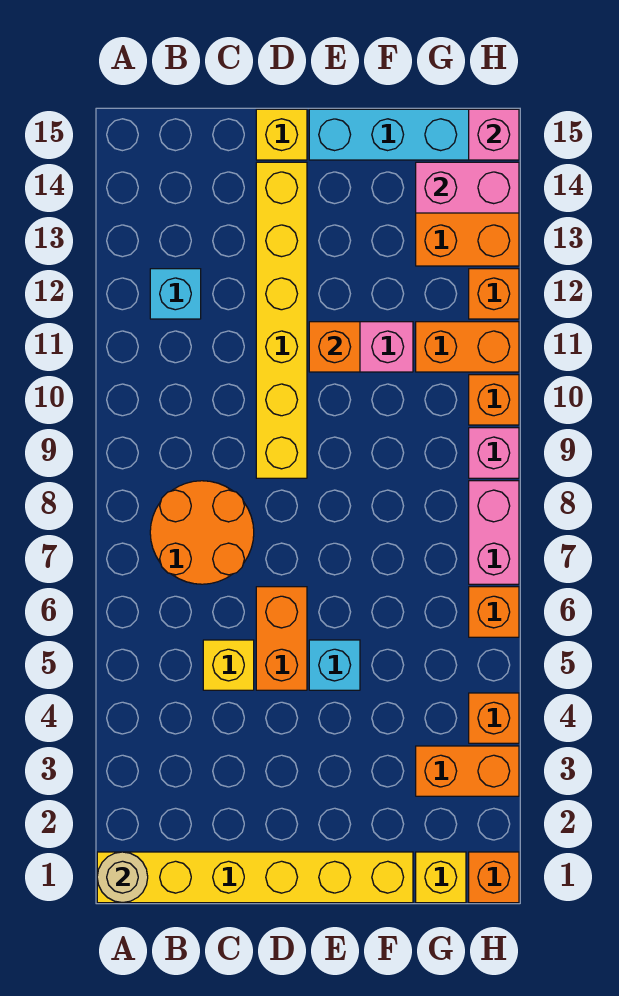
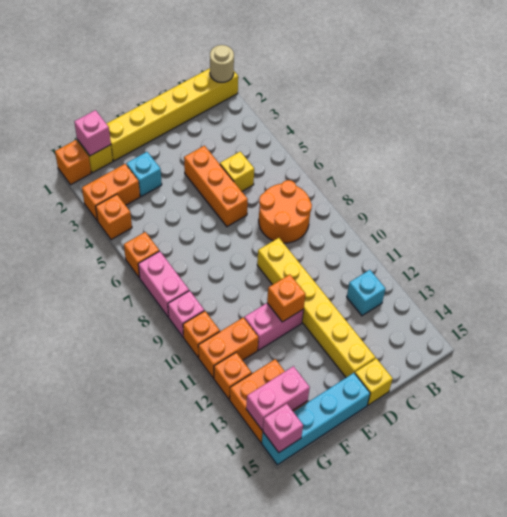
orange 1x2 brick [256,587,307,690] -> orange 1x3 brick [184,146,248,227]
cyan 1x1 brick [309,640,360,690] -> cyan 1x1 brick moved to [126,152,162,197]
none -> pink 1x1 brick [74,110,111,156]

